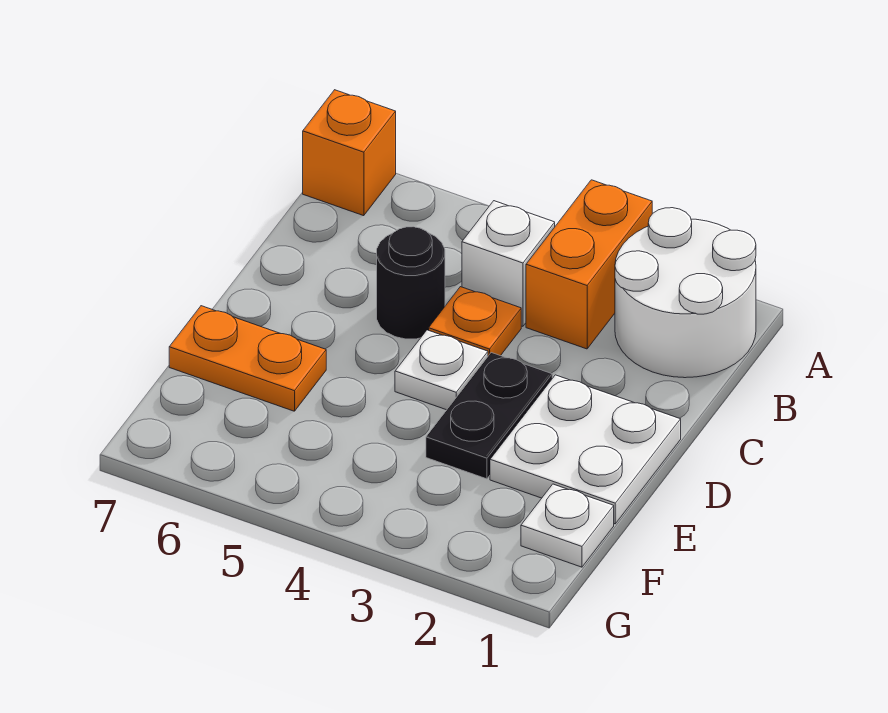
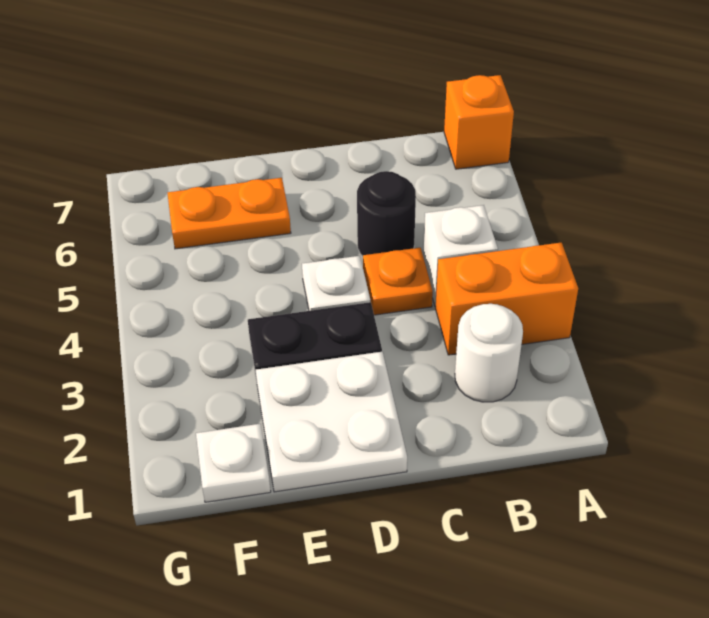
white 2x2 round brick [615,208,756,378] -> white 1x1 round brick [455,304,523,402]
orange 1x2 plate [169,306,326,411] -> orange 1x2 plate turned to [168,178,291,249]

